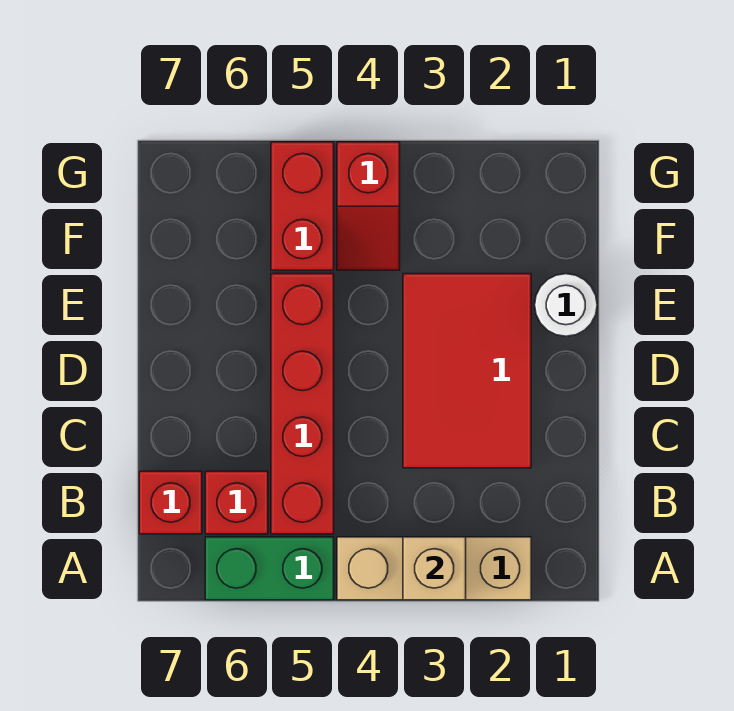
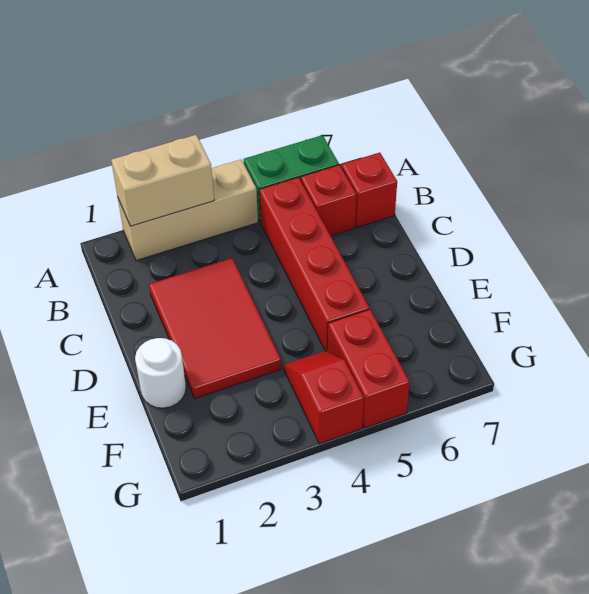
tan 1x1 brick [403,537,466,600] -> tan 1x2 brick [111,135,214,226]

